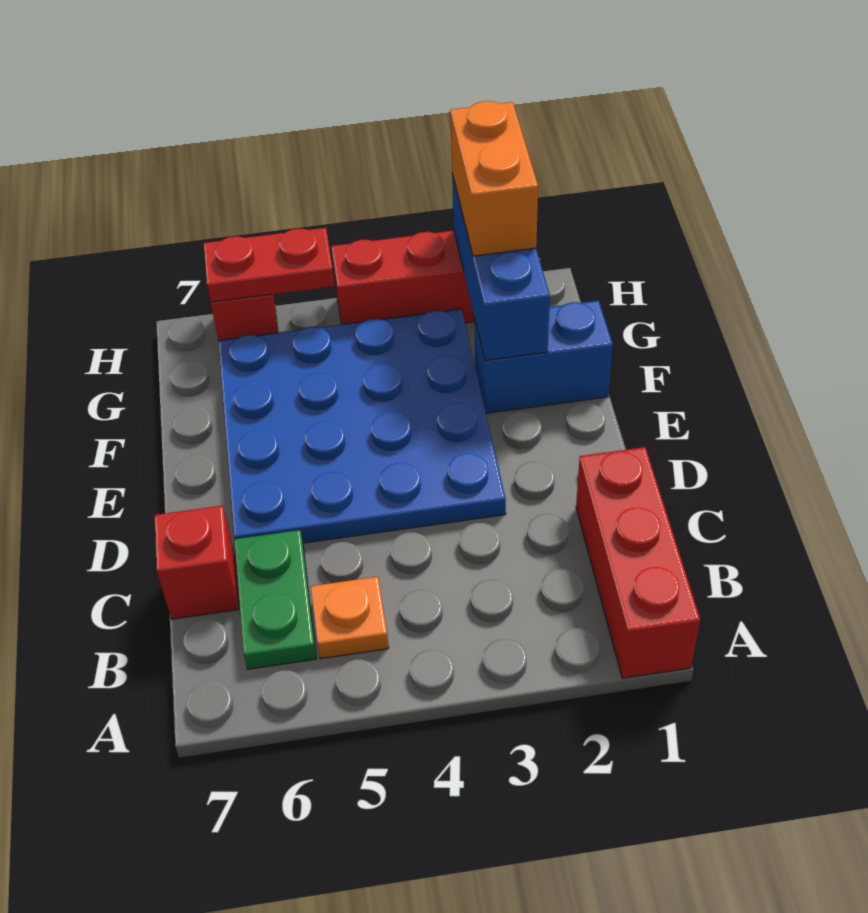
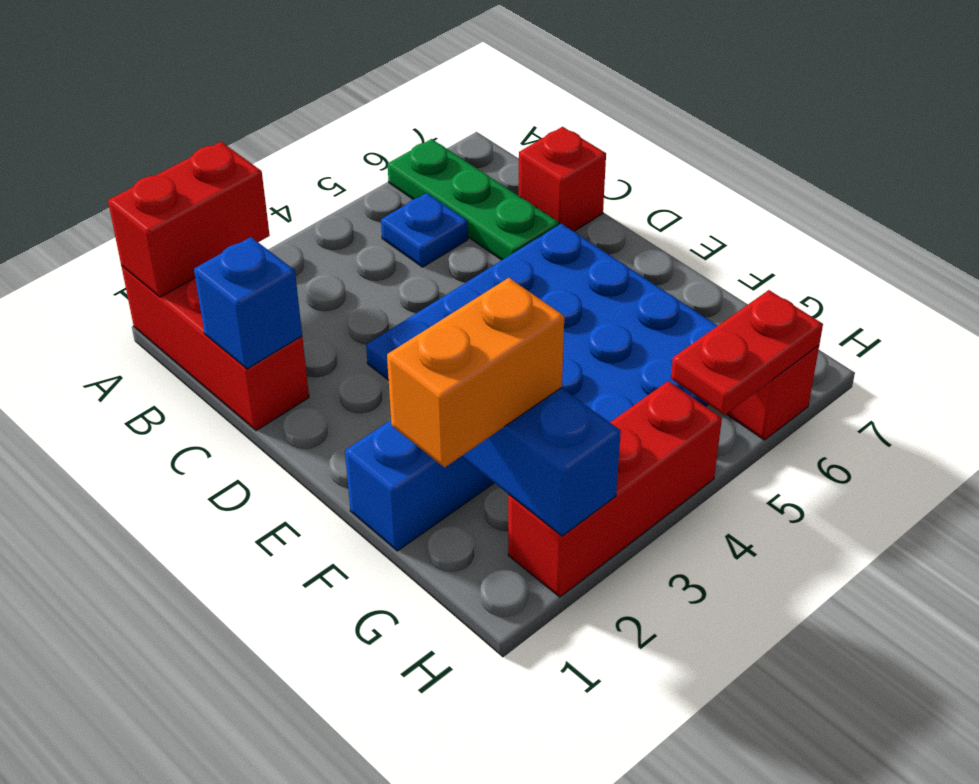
none -> red 1x2 brick [108,142,270,297]
orange 1x1 plate [311,577,389,659] -> blue 1x1 plate [381,193,468,267]
green 1x2 plate [234,530,316,669] -> green 1x3 plate [388,139,559,260]
none -> blue 1x1 brick [194,237,302,369]
orange 1x2 brick [450,101,538,256] -> orange 1x2 brick turned to [387,278,564,467]

